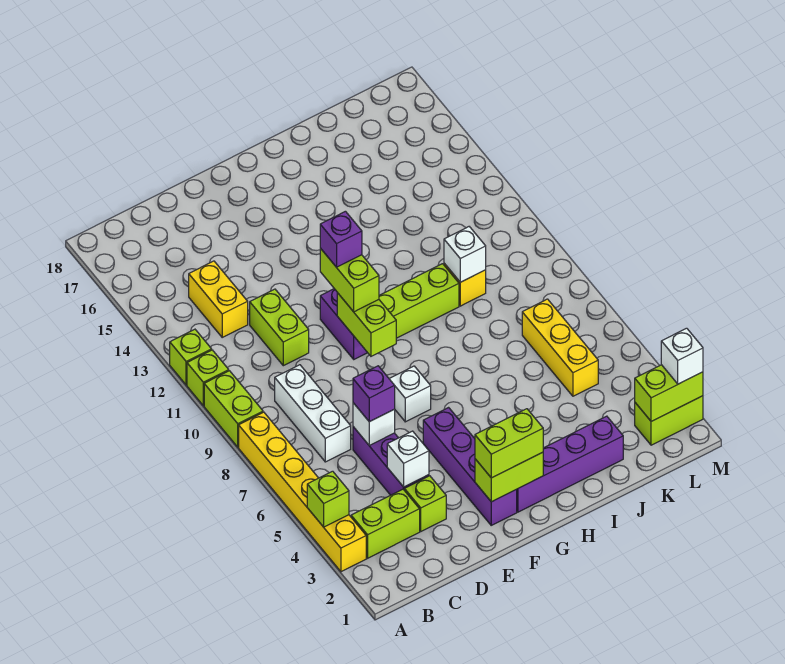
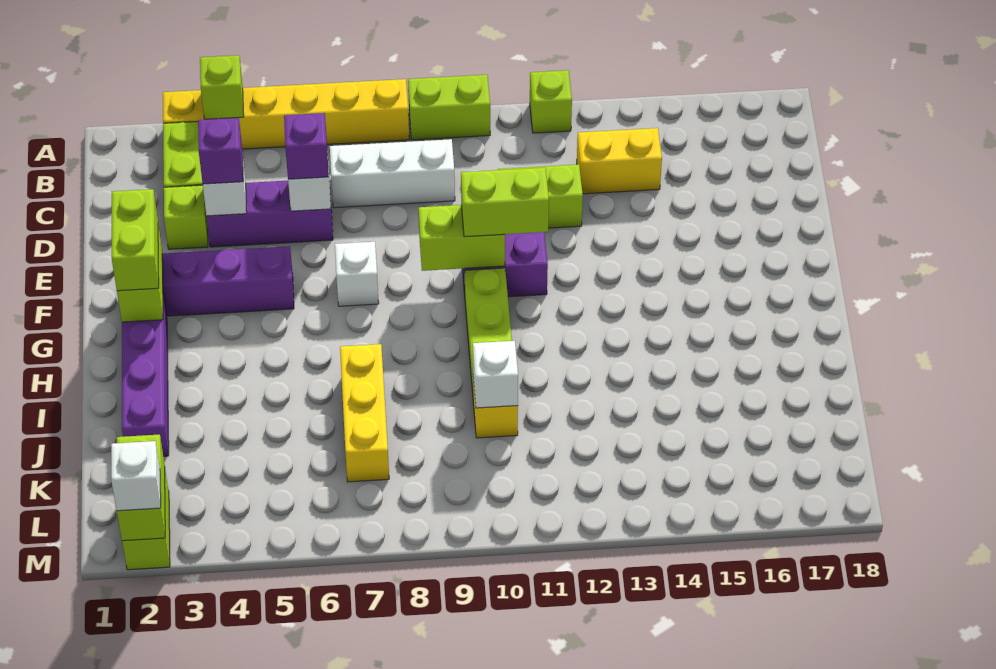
lime 1x1 brick [187,350,229,406] -> none
purple 1x1 brick [320,211,362,267] -> purple 1x1 brick moved to [198,118,243,184]
yellow 1x3 brick [522,299,598,396] -> yellow 1x3 brick turned to [340,344,389,482]

